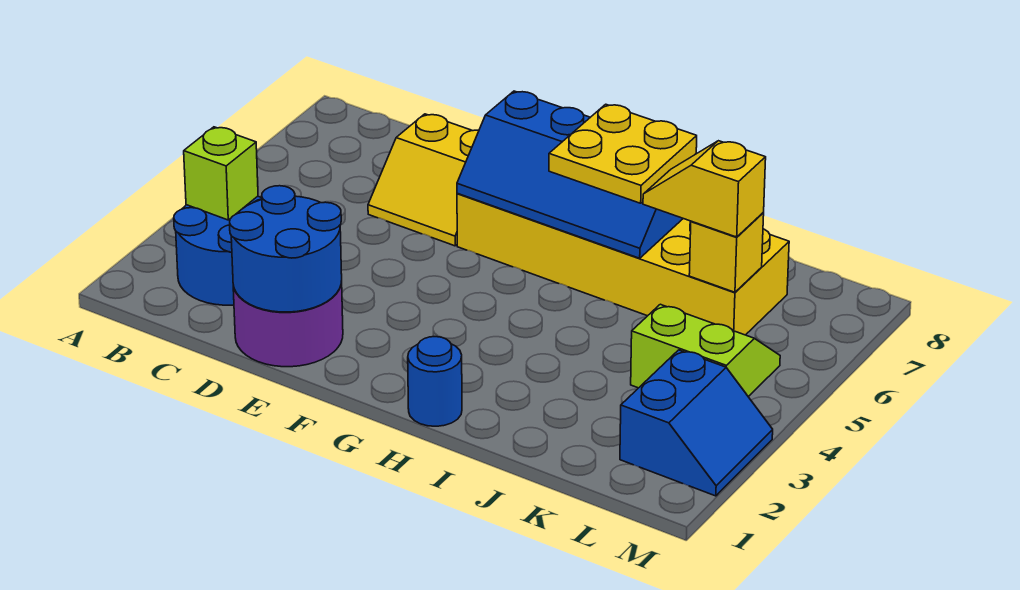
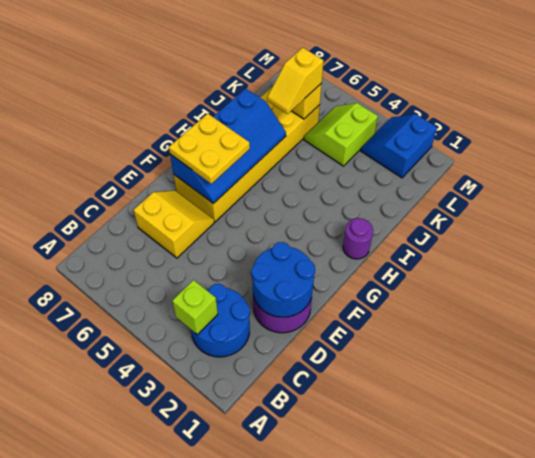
yellow 2x2 slope [368,114,479,246] -> yellow 2x2 slope turned to [134,190,214,258]
blue 1x1 round brick [408,337,462,426] -> purple 1x1 round brick [343,218,373,259]
yellow 2x2 plate [549,104,697,203] -> yellow 2x2 plate moved to [169,114,250,184]
blue 2x2 slope [620,350,773,496] -> blue 2x2 slope turned to [361,114,437,178]

